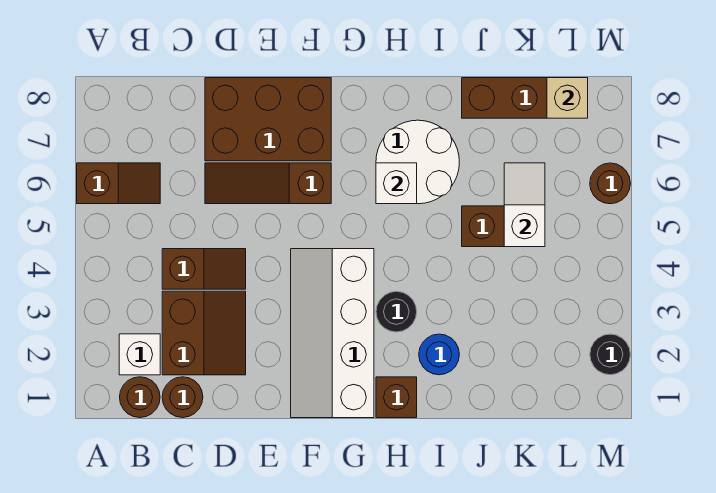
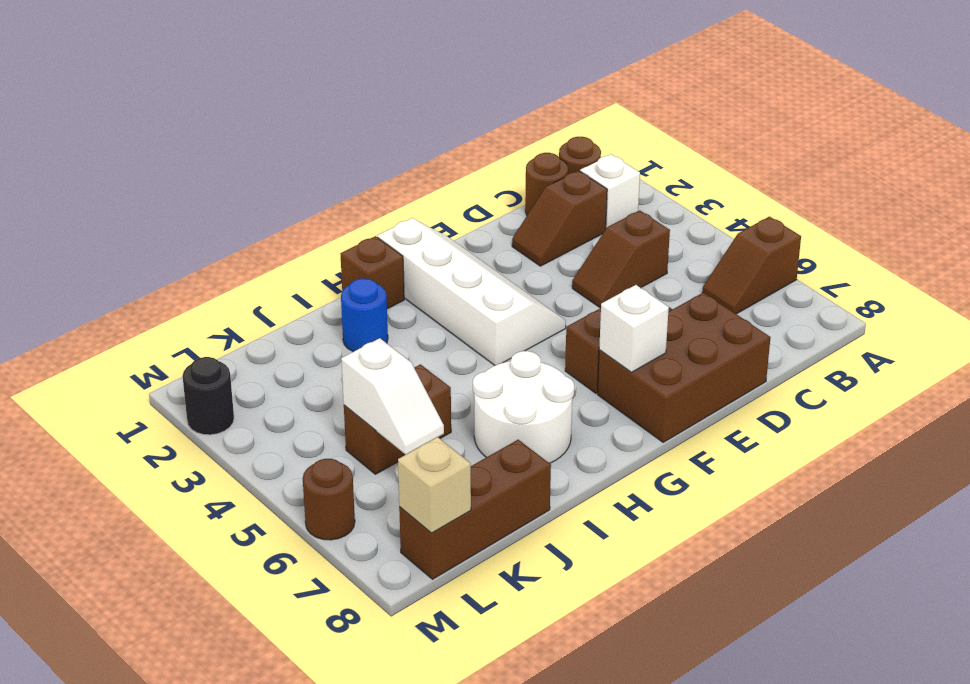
brown 2x2 slope [162,291,246,375] -> brown 1x2 slope [512,171,607,266]
black 1x1 round brick [376,291,417,332] -> none
white 1x1 brick [376,163,417,204] -> white 1x1 brick moved to [599,285,669,372]

